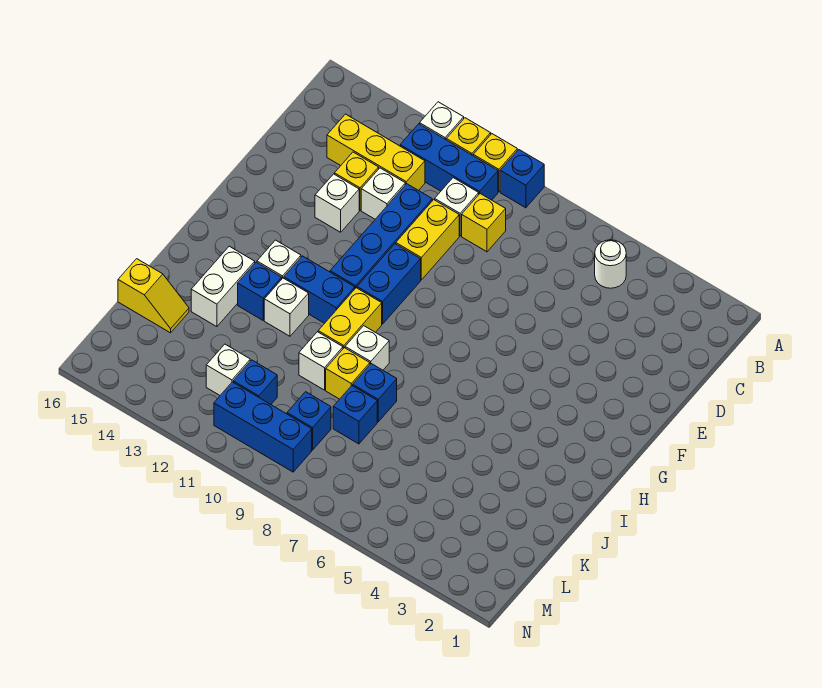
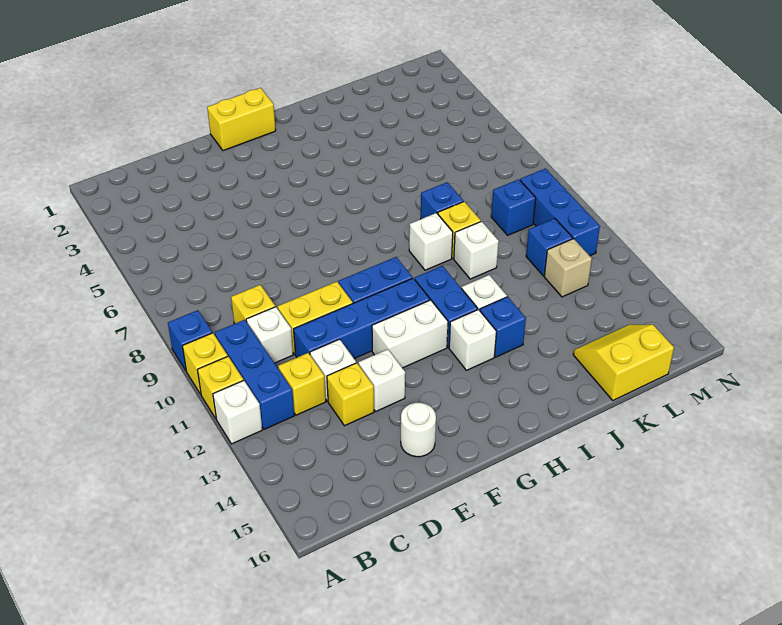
white 1x1 round brick [595,240,626,288] -> white 1x1 round brick moved to [401,403,436,457]
yellow 1x3 brick [327,114,425,191] -> yellow 1x1 brick [278,353,326,415]
yellow 1x2 brick [318,288,382,348] -> yellow 1x2 brick moved to [207,88,276,151]
white 1x2 brick [191,246,255,327] -> white 1x2 brick moved to [372,300,448,368]
blue 1x1 brick [333,386,377,444] -> none
yellow 1x2 slope [118,259,189,333] -> yellow 2x2 slope [573,325,674,400]
white 1x1 brick [206,344,250,395] -> tan 1x1 brick [544,239,592,297]

